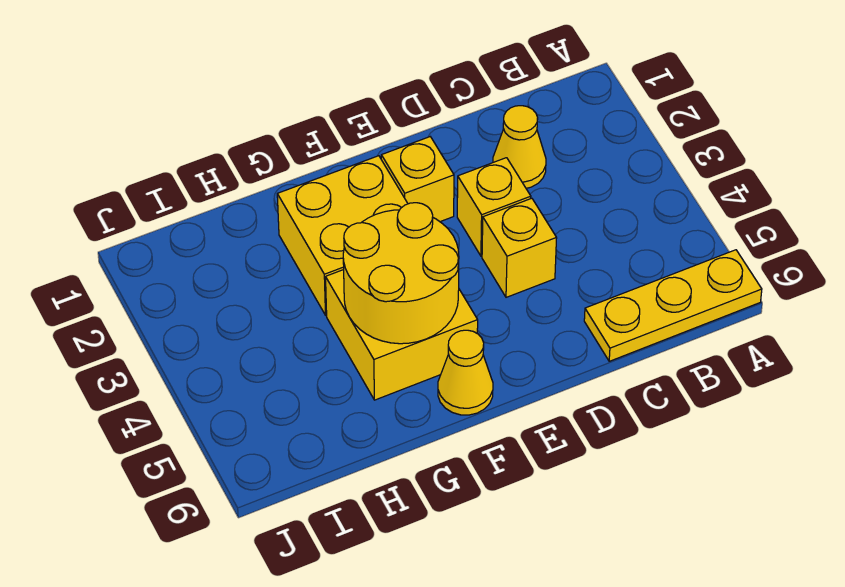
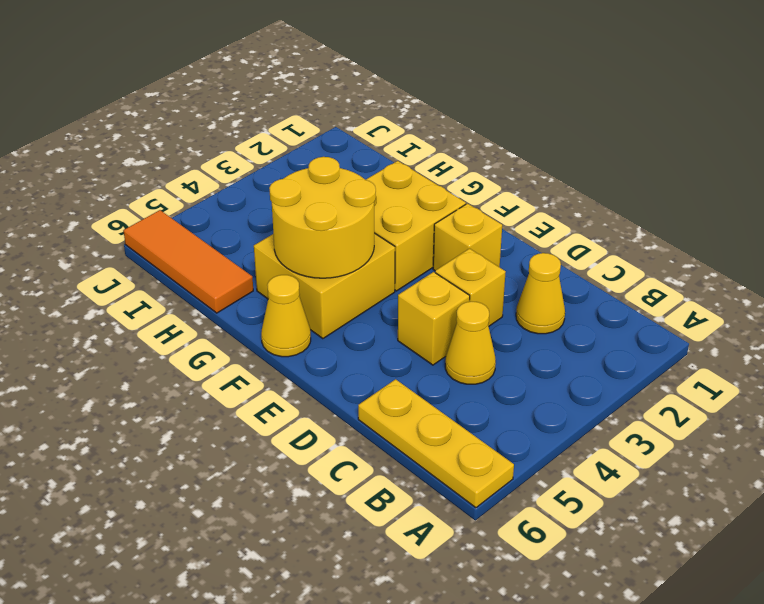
none -> yellow 1x1 cone [445,301,496,384]
none -> orange 1x3 tile [123,210,253,313]

